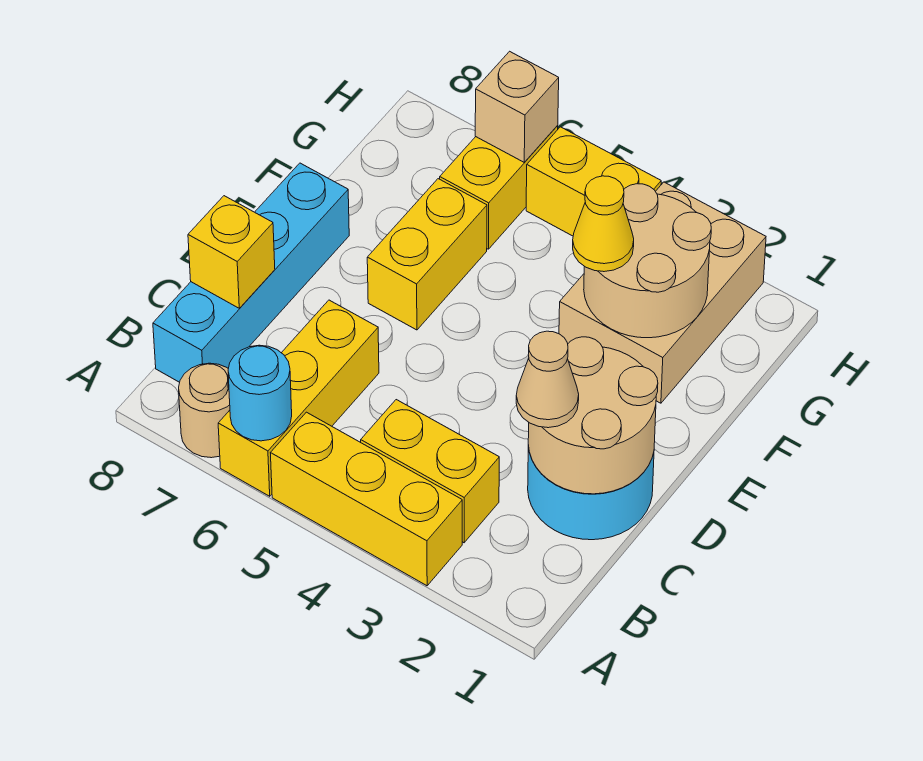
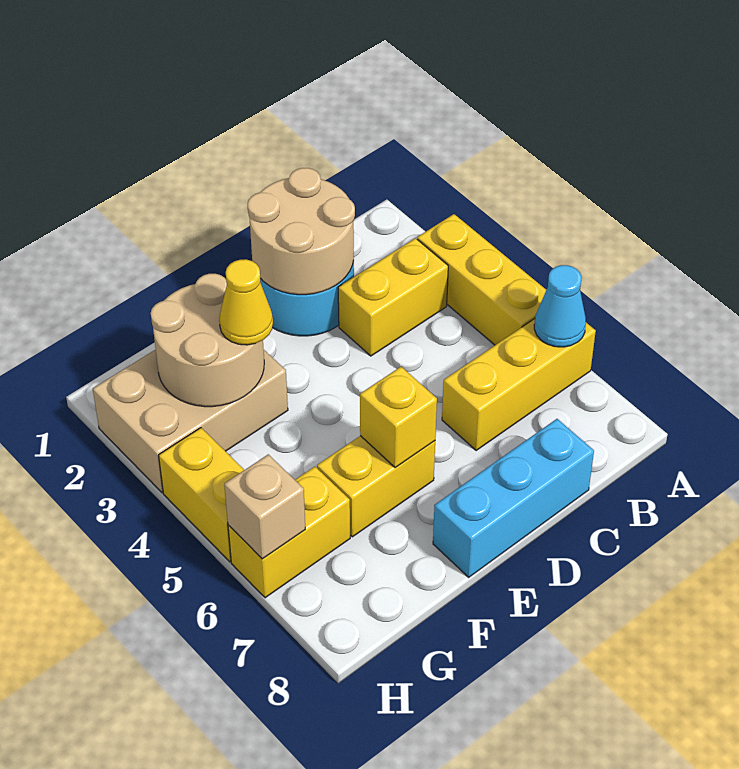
cyan 1x1 round brick [228,345,292,441] -> cyan 1x1 cone [534,265,586,347]
tan 1x1 round brick [179,363,230,458] -> none
yellow 1x2 brick [361,400,499,543] -> yellow 1x2 brick turned to [338,238,448,356]
cyan 1x4 brick [153,163,349,382] -> cyan 1x3 brick [433,419,594,577]
tan 1x1 cone [516,331,579,428] -> none
yellow 1x1 brick [188,196,275,308] -> yellow 1x1 brick moved to [360,367,437,468]

